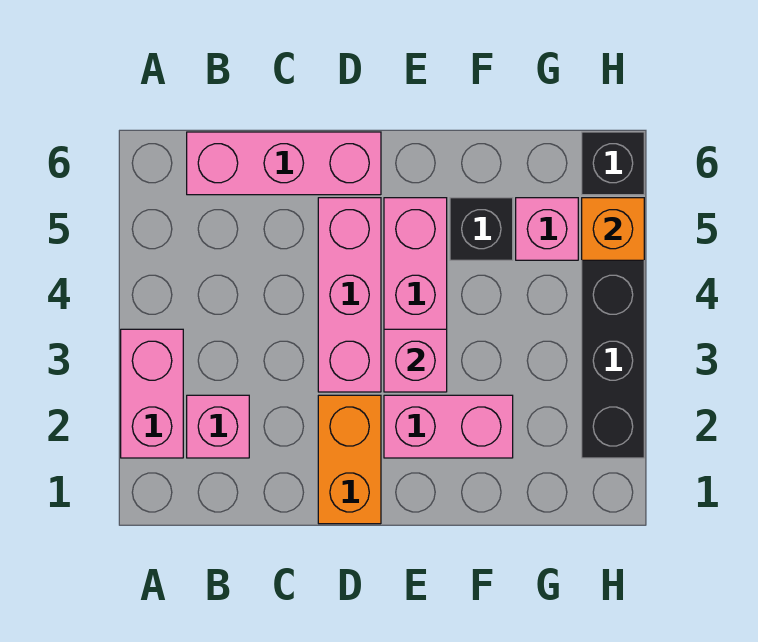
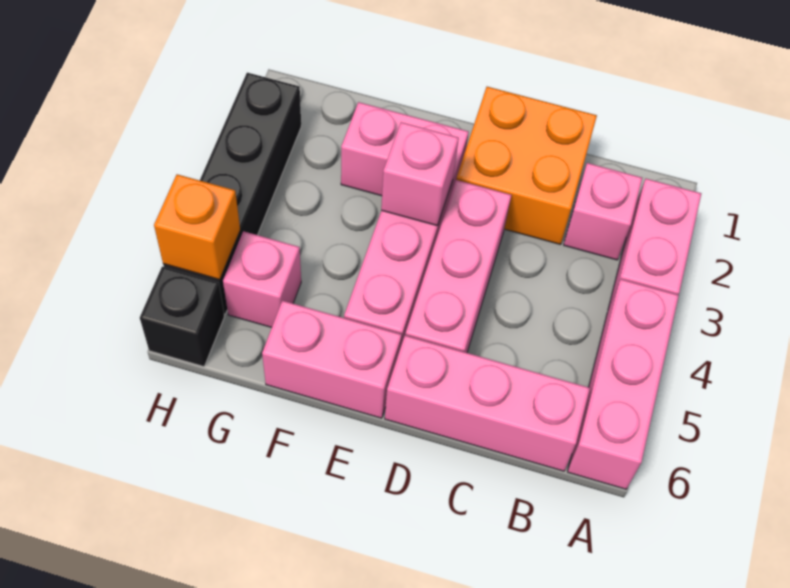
none -> pink 1x3 brick [568,279,679,489]
orange 1x2 brick [318,395,381,524] -> orange 2x2 brick [456,87,597,245]
none -> pink 1x2 brick [262,301,402,418]
black 1x1 brick [450,198,513,260] -> none

